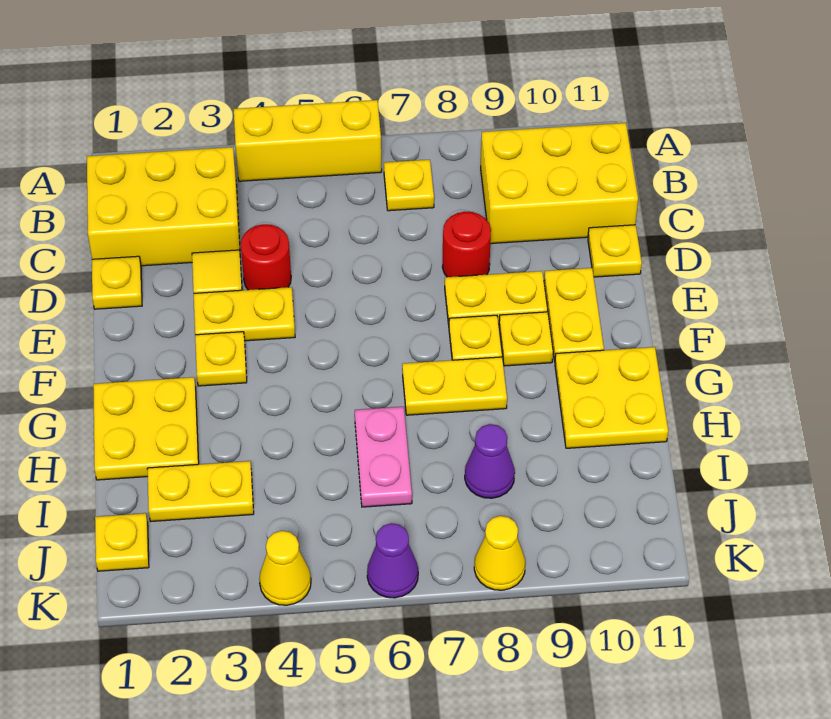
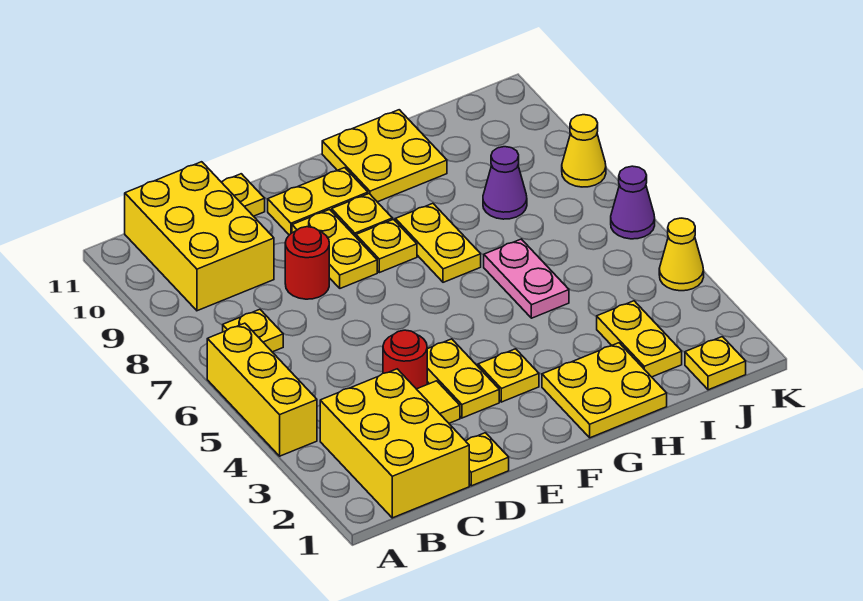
pink 1x2 plate [355,407,412,507] -> pink 1x2 plate turned to [484,239,569,318]

